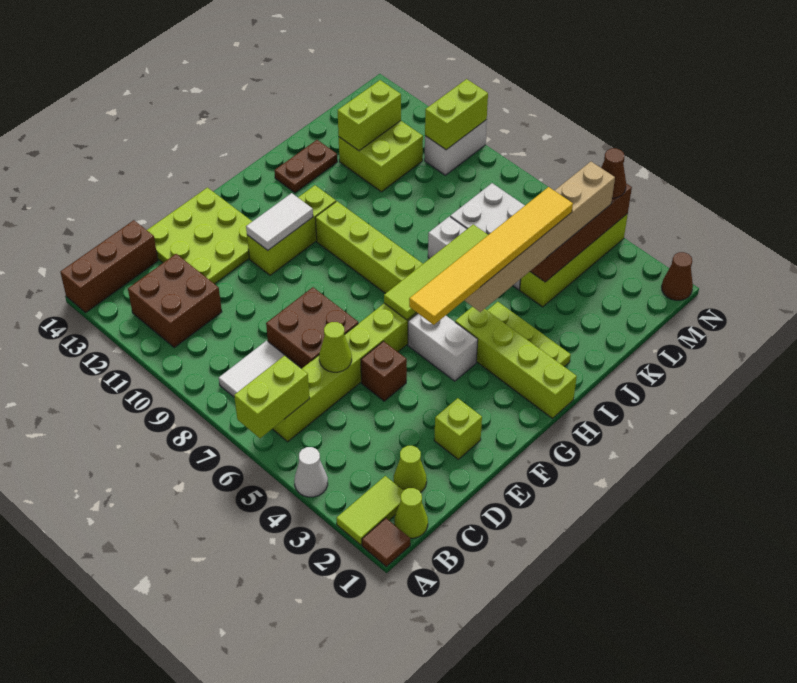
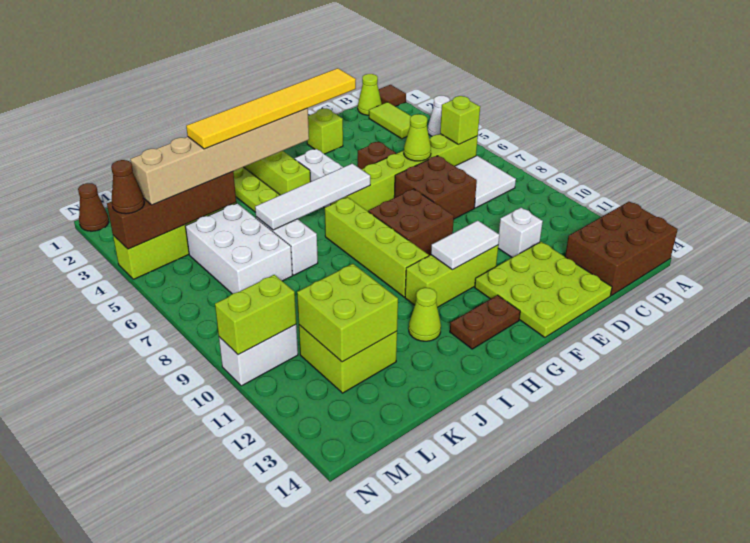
lime 1x2 tile [337,476,403,545] -> lime 1x2 tile turned to [369,102,411,139]
lime 1x2 brick [234,356,310,438] -> lime 1x1 brick [440,96,480,144]
brown 1x3 brick [60,220,158,312] -> brown 2x3 brick [565,202,678,295]
brown 2x2 brick [128,254,222,347] -> brown 2x2 brick moved to [368,189,454,256]
lime 1x1 cone [394,446,427,492] -> lime 1x1 cone moved to [409,288,441,341]
none -> white 1x1 brick [498,208,543,257]
lime 1x4 tile [384,224,488,320] -> white 1x4 tile [255,164,370,230]
brown 1x2 plate [274,140,337,193] -> brown 1x2 plate moved to [450,295,520,349]
lime 1x2 brick [338,80,401,151] -> lime 2x2 brick [297,264,398,362]

